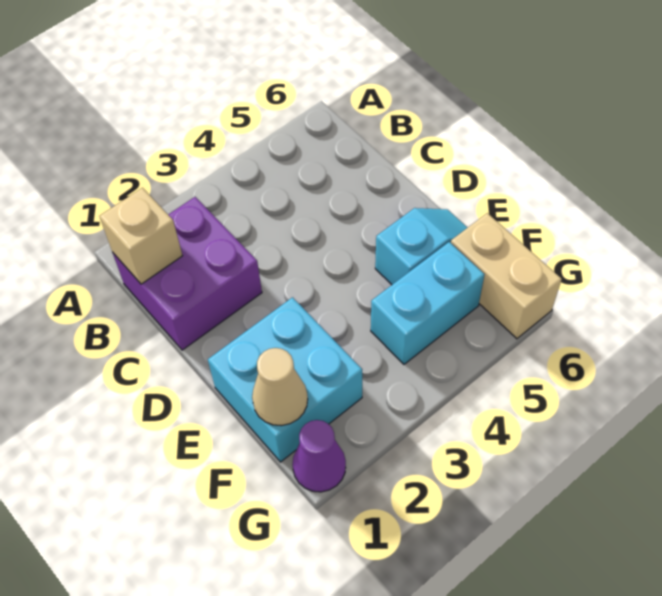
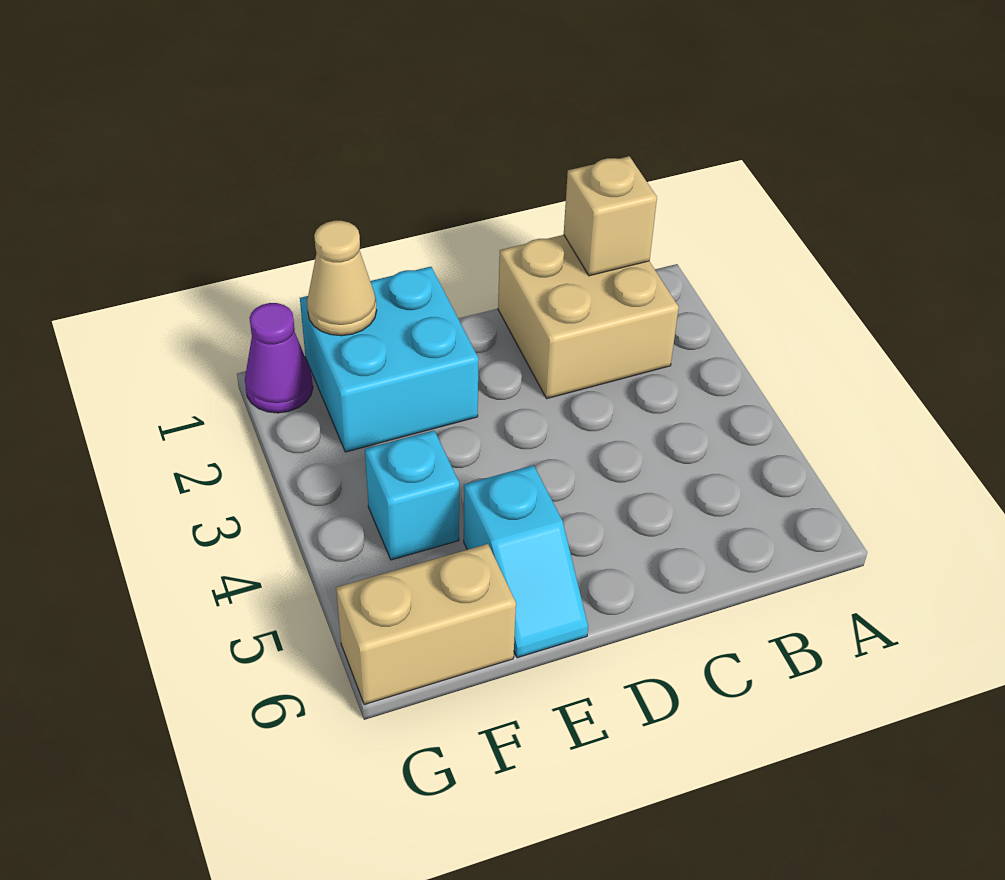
purple 2x2 brick [113,197,262,350] -> tan 2x2 brick [498,235,679,399]
cyan 1x2 brick [371,242,485,364] -> cyan 1x1 brick [365,431,459,560]

